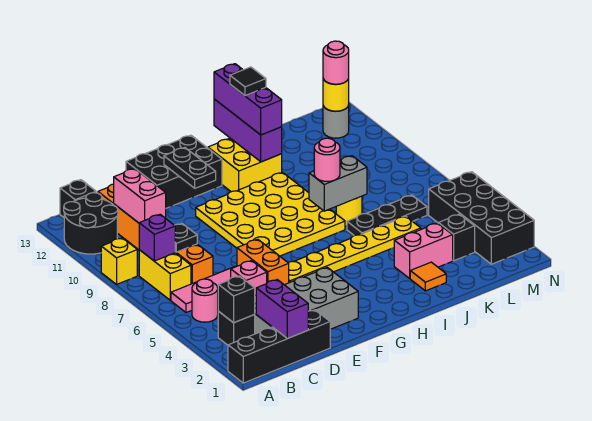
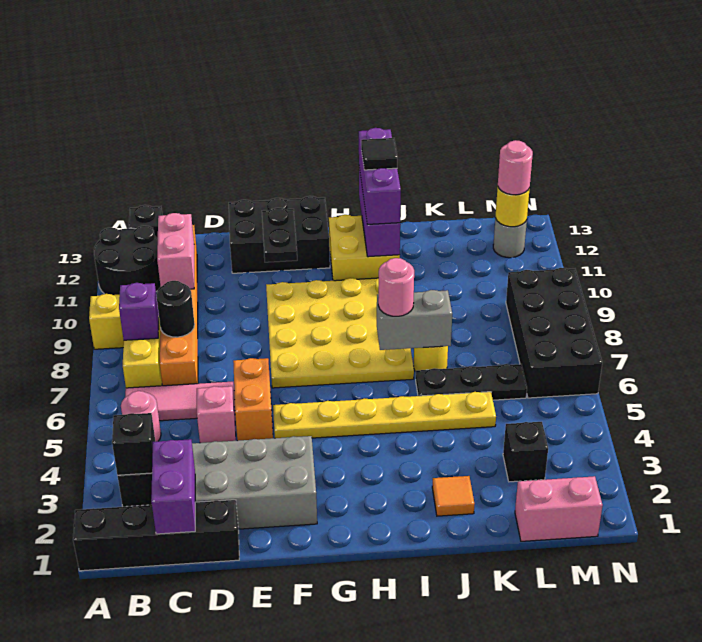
black 1x1 plate [175,224,197,252] -> black 1x1 round brick [156,281,195,337]
pink 1x2 brick [394,223,453,278] -> pink 1x2 brick moved to [515,476,603,541]
black 2x4 brick [429,172,534,264] -> black 2x4 brick moved to [506,268,602,398]

